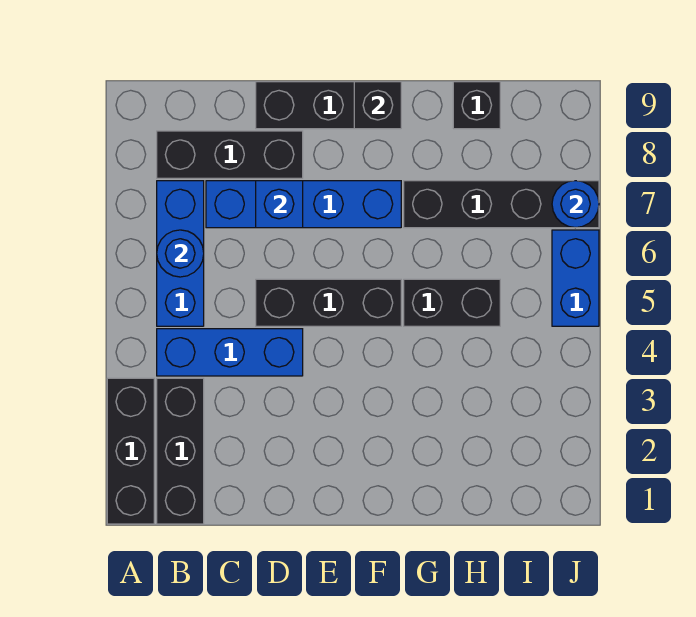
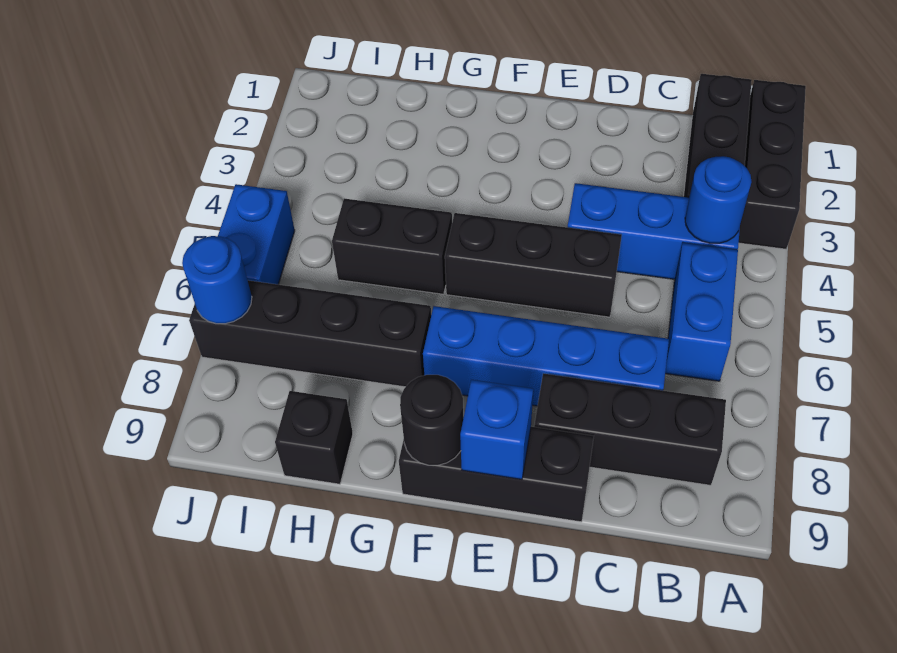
blue 1x3 brick [157,181,204,326] -> blue 1x2 brick [665,243,738,381]
blue 1x1 round brick [157,230,204,277] -> blue 1x1 round brick moved to [685,156,751,243]
blue 1x1 brick [256,181,303,228] -> blue 1x1 brick moved to [460,380,533,479]
black 1x1 brick [354,82,401,129] -> black 1x1 round brick [400,375,463,465]

